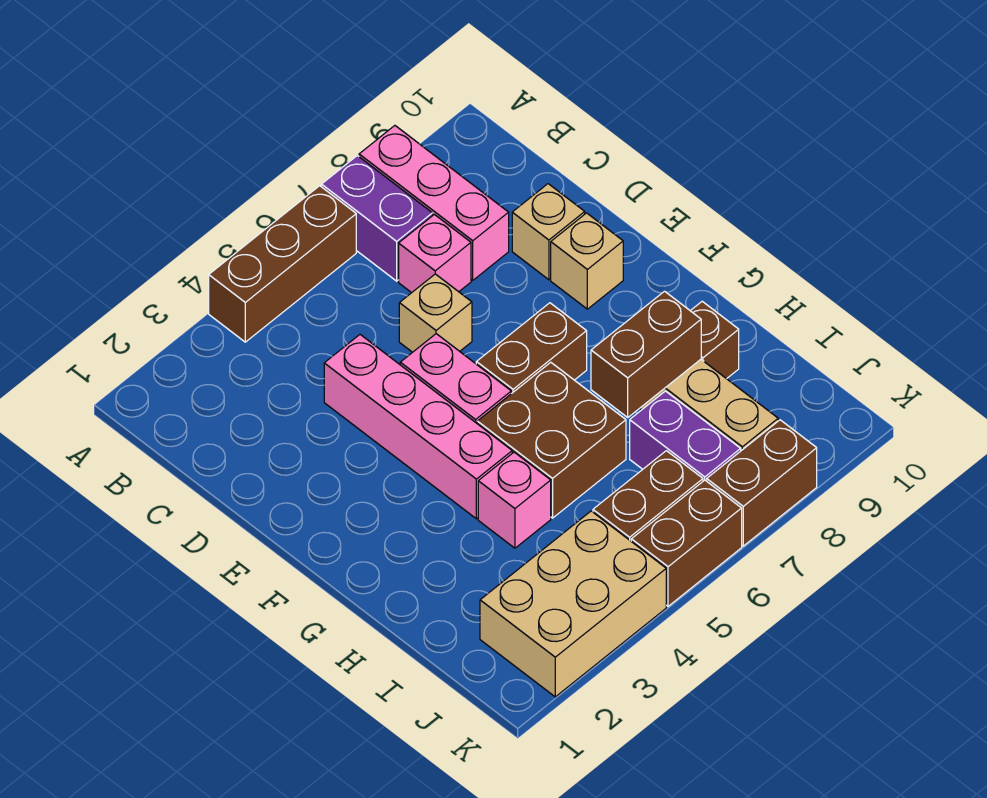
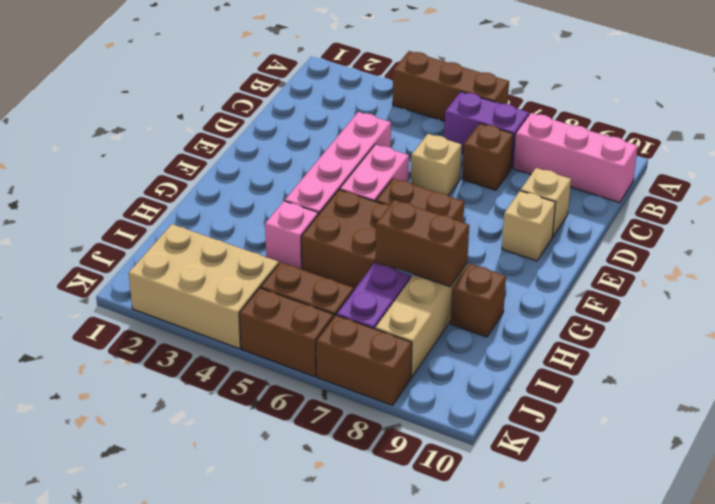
purple 1x2 brick [322,156,432,281] -> purple 1x2 brick turned to [444,92,529,168]
pink 1x3 brick [359,126,509,280] -> pink 1x3 brick turned to [513,113,638,203]
pink 1x1 brick [399,214,471,293] -> brown 1x1 brick [462,123,513,190]

